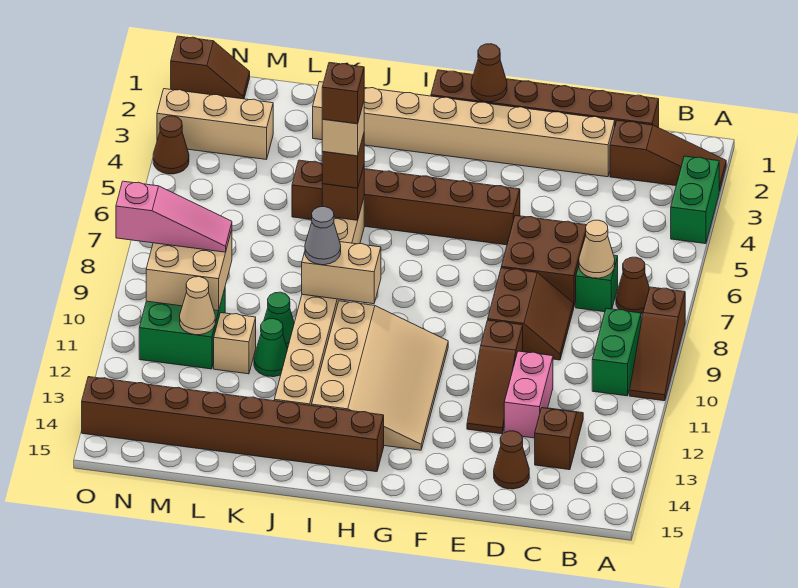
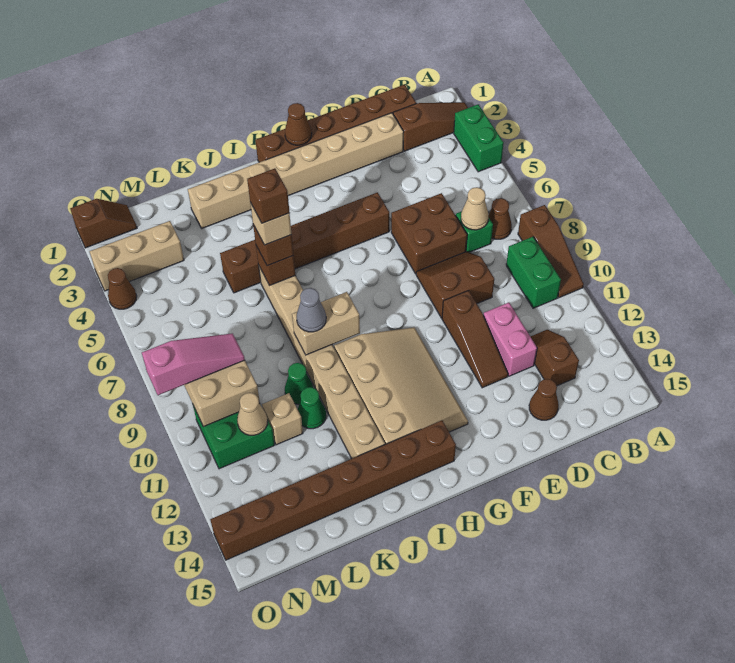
brown 2x2 slope [488,268,574,360] -> brown 2x2 slope turned to [416,252,494,318]

